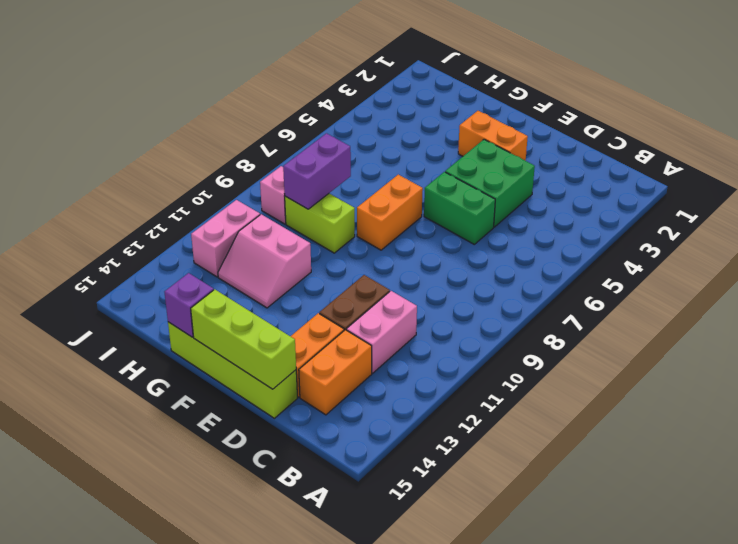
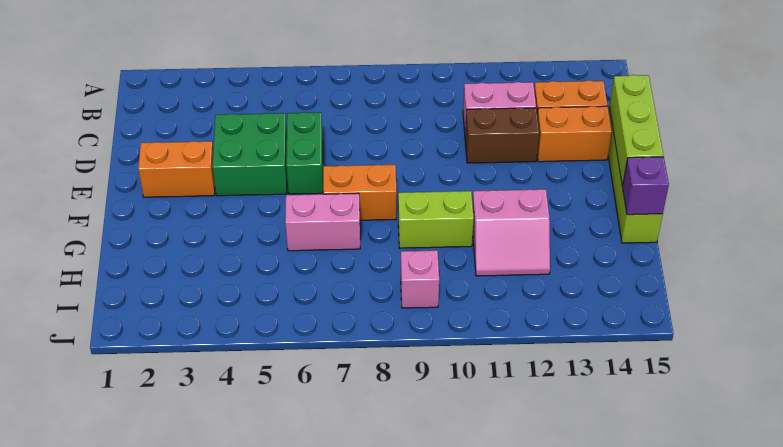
orange 1x2 brick [458,111,528,161] -> orange 1x2 brick turned to [138,141,215,197]
lime 1x2 brick [285,194,355,253] -> lime 1x2 brick turned to [398,191,474,248]
pink 2x2 slope [218,214,311,308] -> pink 2x2 slope turned to [472,189,550,276]
purple 1x2 brick [283,133,351,209] -> none
pink 1x2 brick [191,200,260,277] -> pink 1x2 brick moved to [285,193,360,251]

